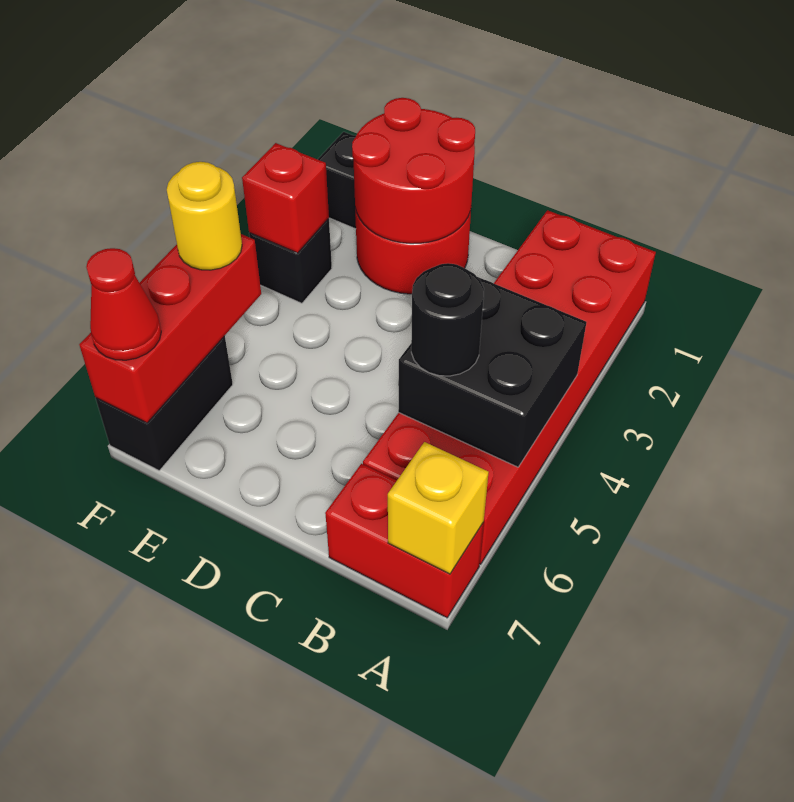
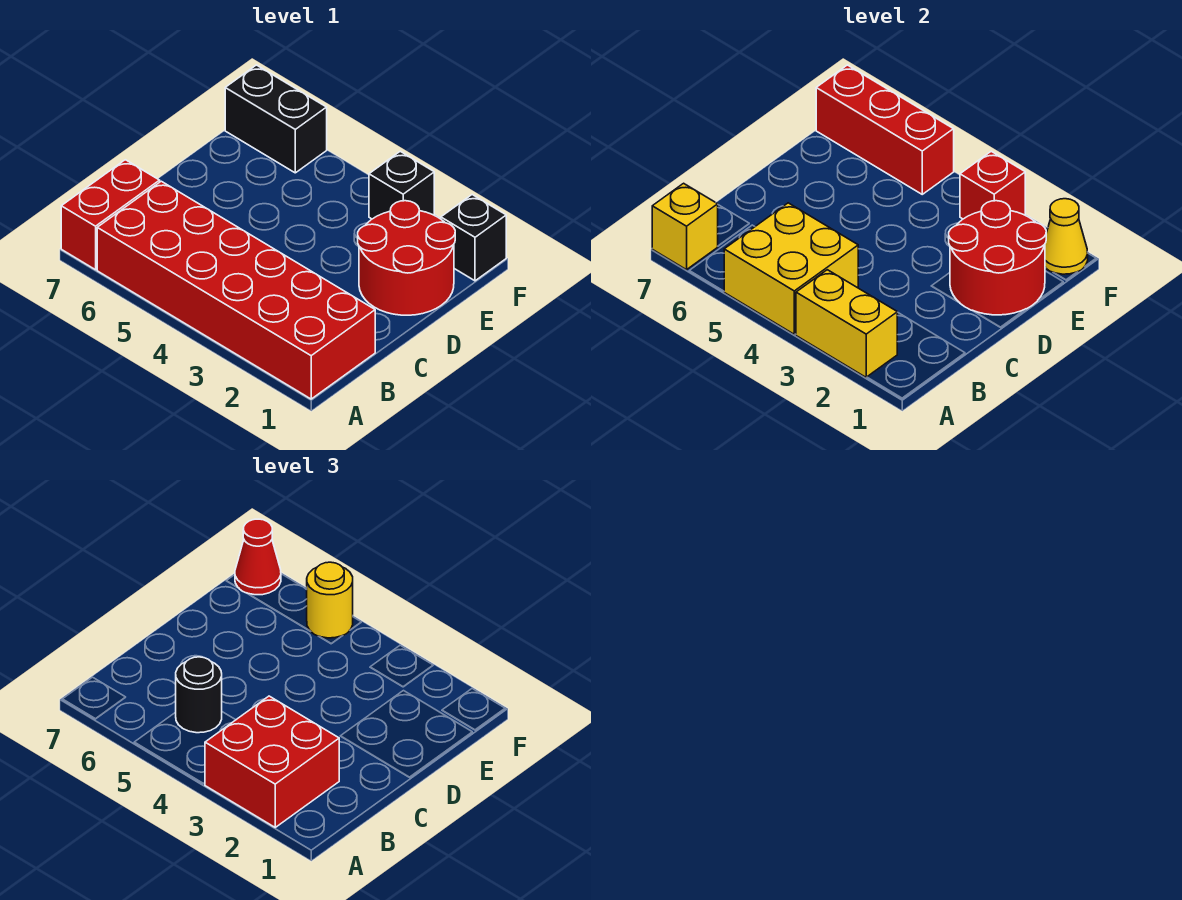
none -> yellow 1x2 brick [796,270,897,377]
none -> red 2x2 brick [205,696,339,827]
black 2x2 brick [398,277,586,467] -> yellow 2x2 brick [724,203,858,334]
none -> yellow 1x1 cone [1045,199,1088,274]

